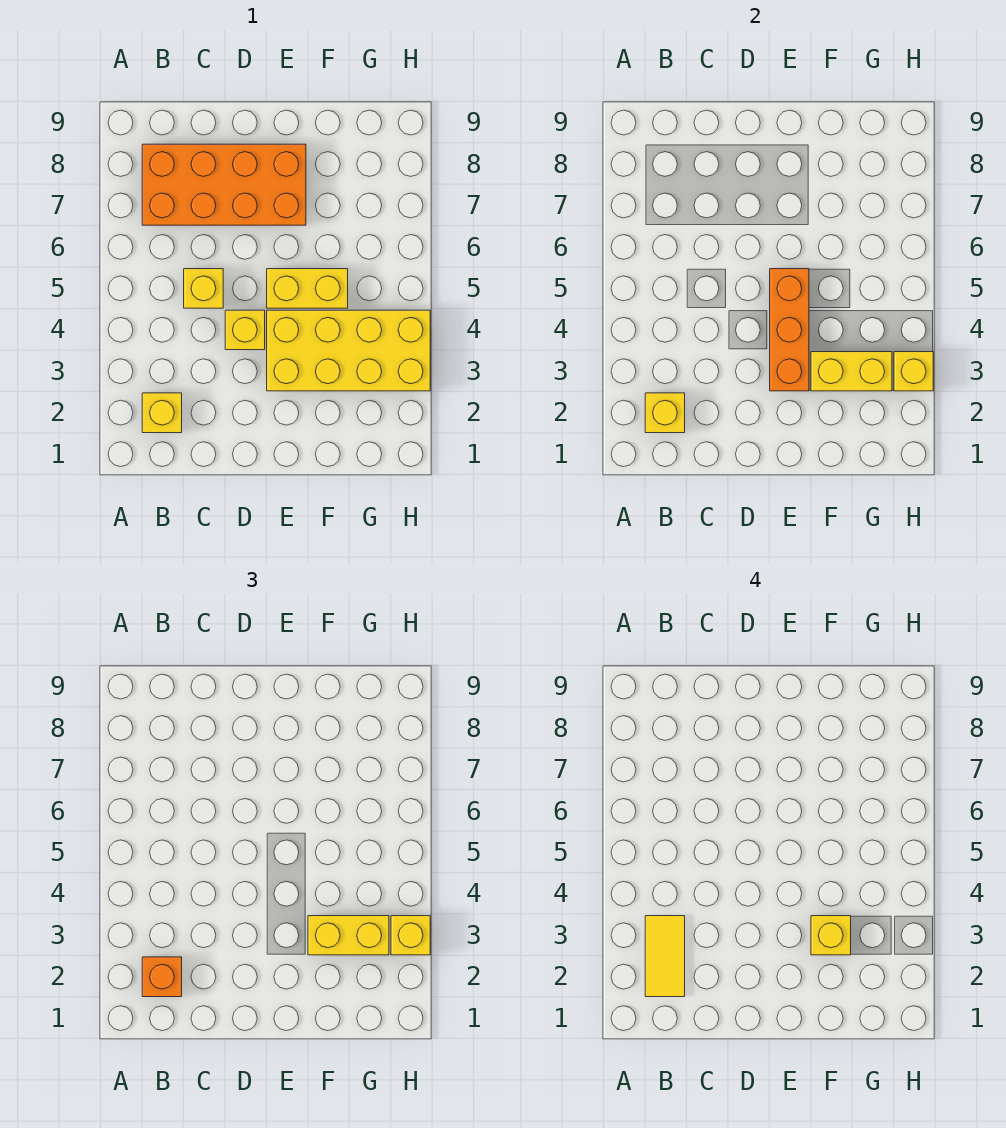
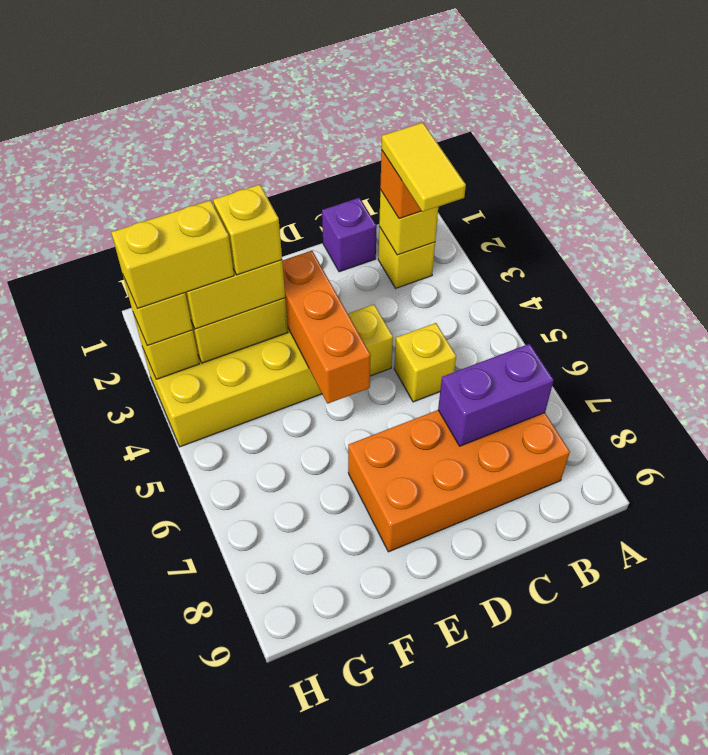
none -> purple 1x2 brick [438,344,554,446]
none -> purple 1x1 brick [322,198,377,272]
yellow 1x2 brick [267,269,348,308] -> yellow 1x2 brick moved to [111,200,234,309]

